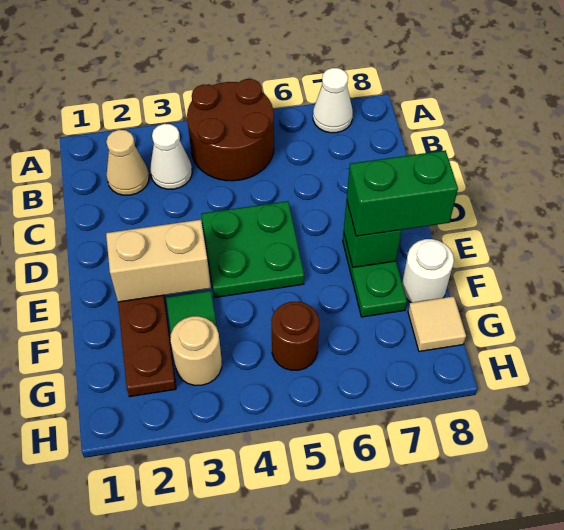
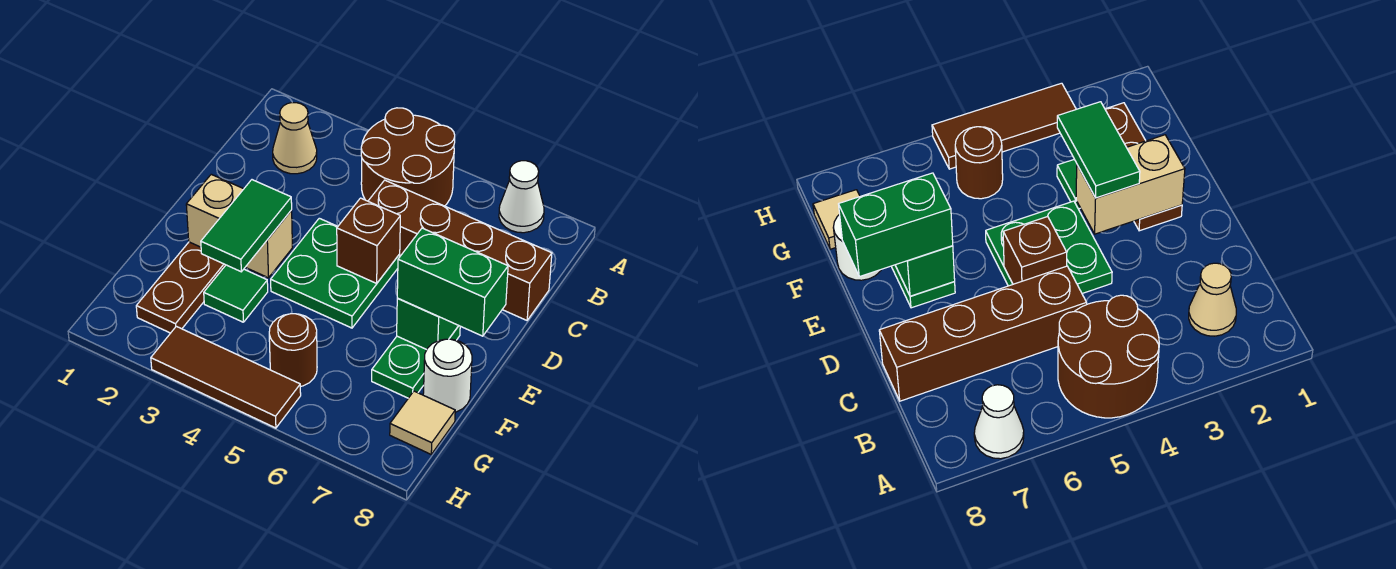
white 1x1 cone [150,124,192,189] -> none
none -> brown 1x4 brick [368,180,552,320]
none -> brown 1x1 brick [337,198,400,283]
none -> green 1x2 tile [201,180,292,272]
tan 1x1 round brick [170,316,222,386] -> none
none -> brown 1x3 tile [151,326,301,428]

